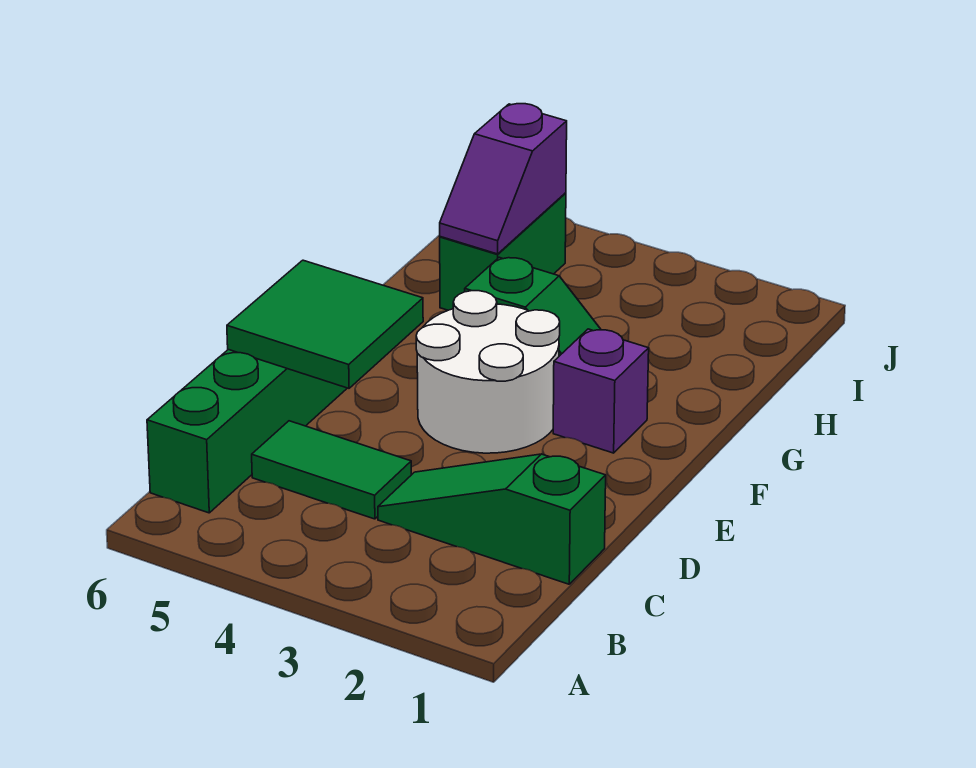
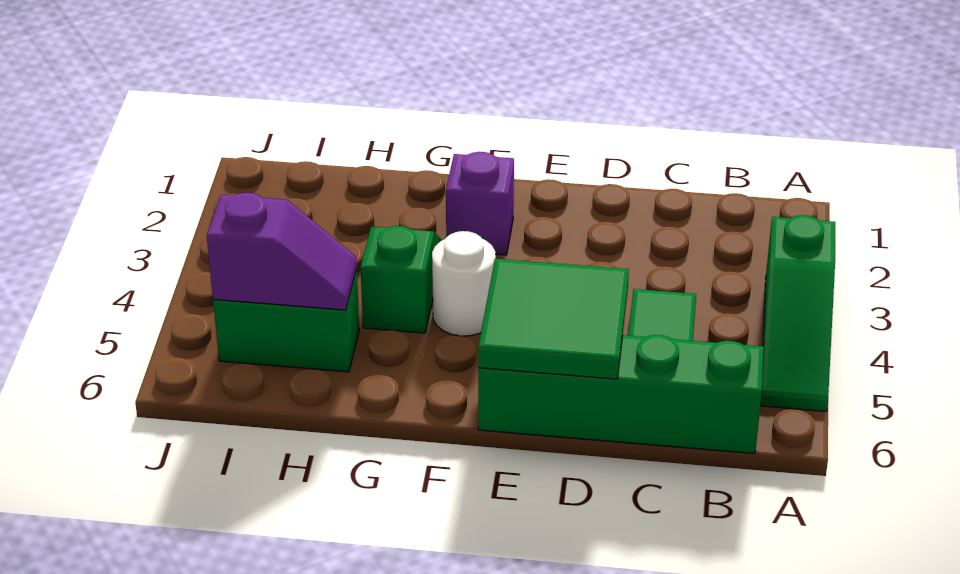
green 1x3 slope [378,454,606,584] -> green 1x3 slope moved to [761,215,835,411]
white 2x2 round brick [416,291,560,453] -> white 1x1 round brick [432,231,496,336]

